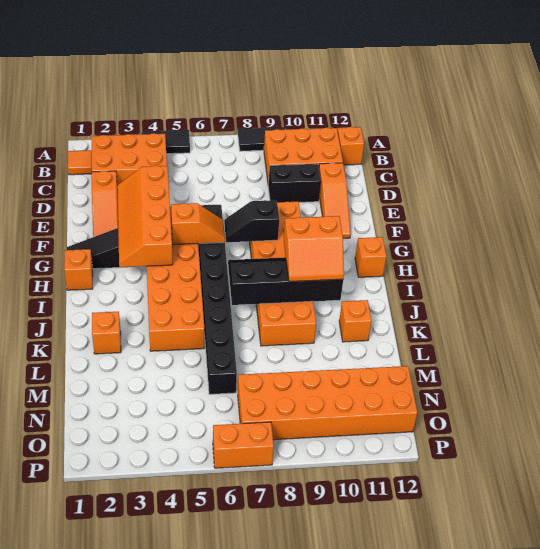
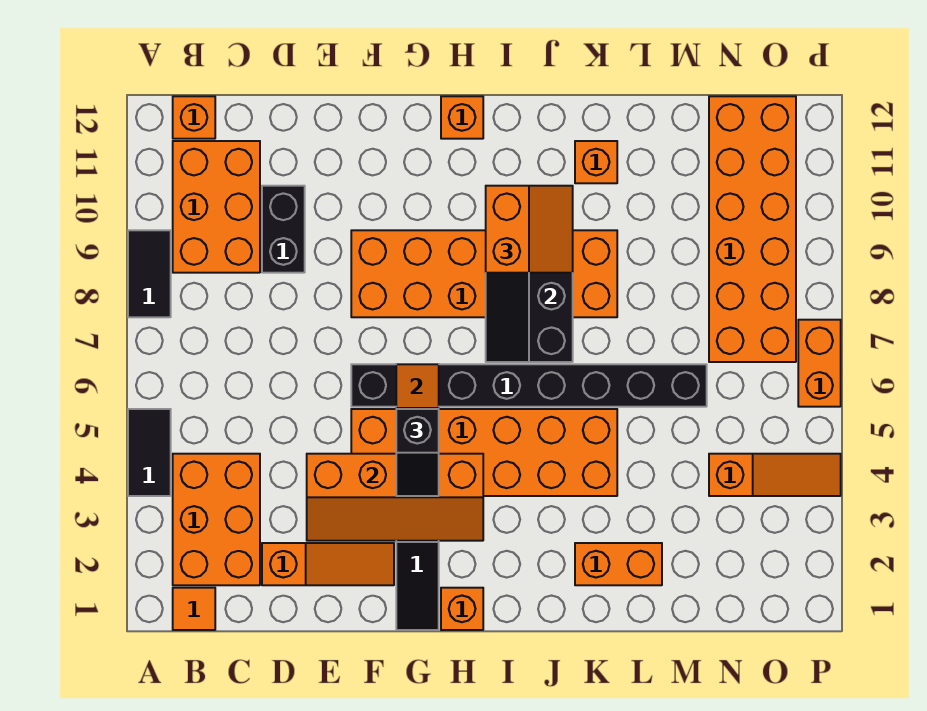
orange 1x3 slope [319,163,351,238] -> orange 1x3 slope moved to [709,454,841,496]
black 1x2 slope [224,200,279,242] -> black 1x2 slope moved to [396,409,439,496]
orange 1x1 brick [92,312,121,354] -> orange 1x2 brick [575,543,662,585]

